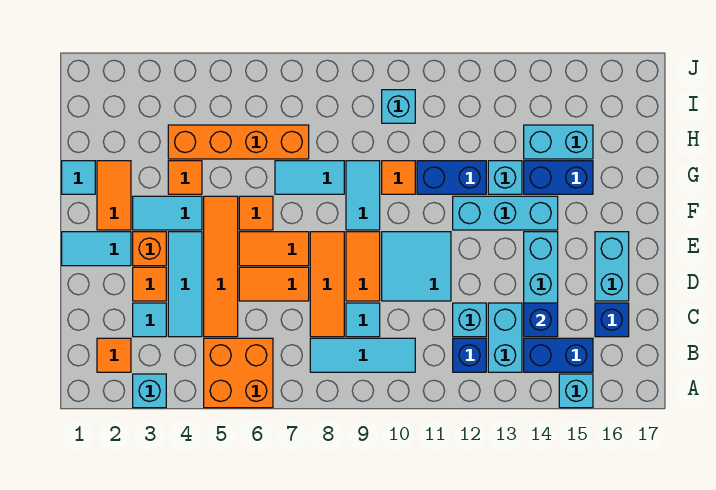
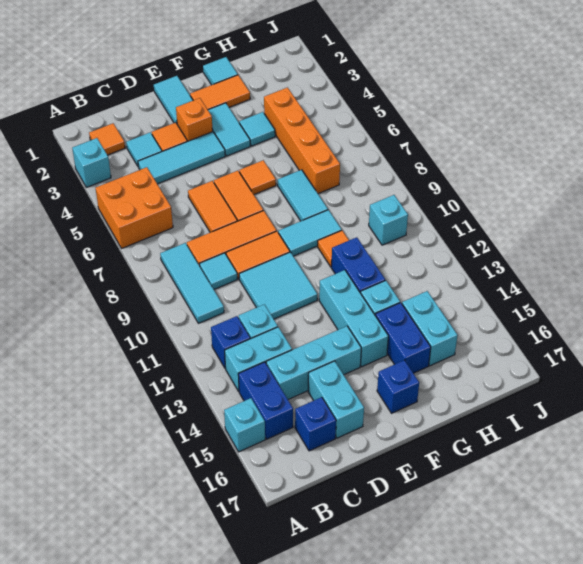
orange 1x4 tile [204,196,238,337] -> none
blue 1x1 brick [524,303,558,337] -> blue 1x1 brick moved to [377,360,419,413]
cyan 1x2 brick [595,232,629,301] -> cyan 1x2 brick turned to [308,361,364,438]
orange 1x1 tile [168,161,202,194] -> cyan 1x1 tile [239,112,275,146]

